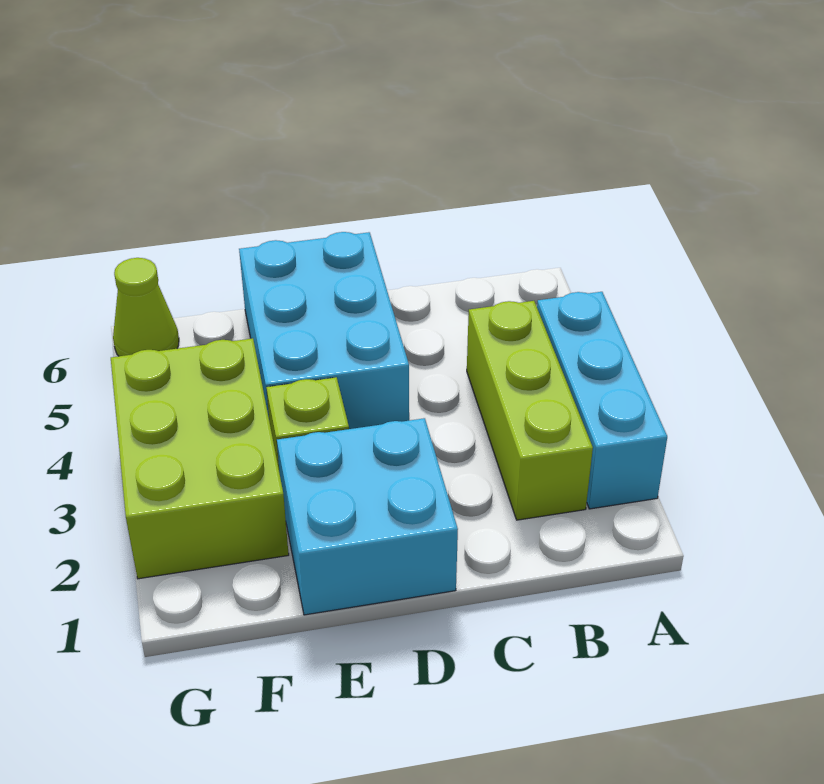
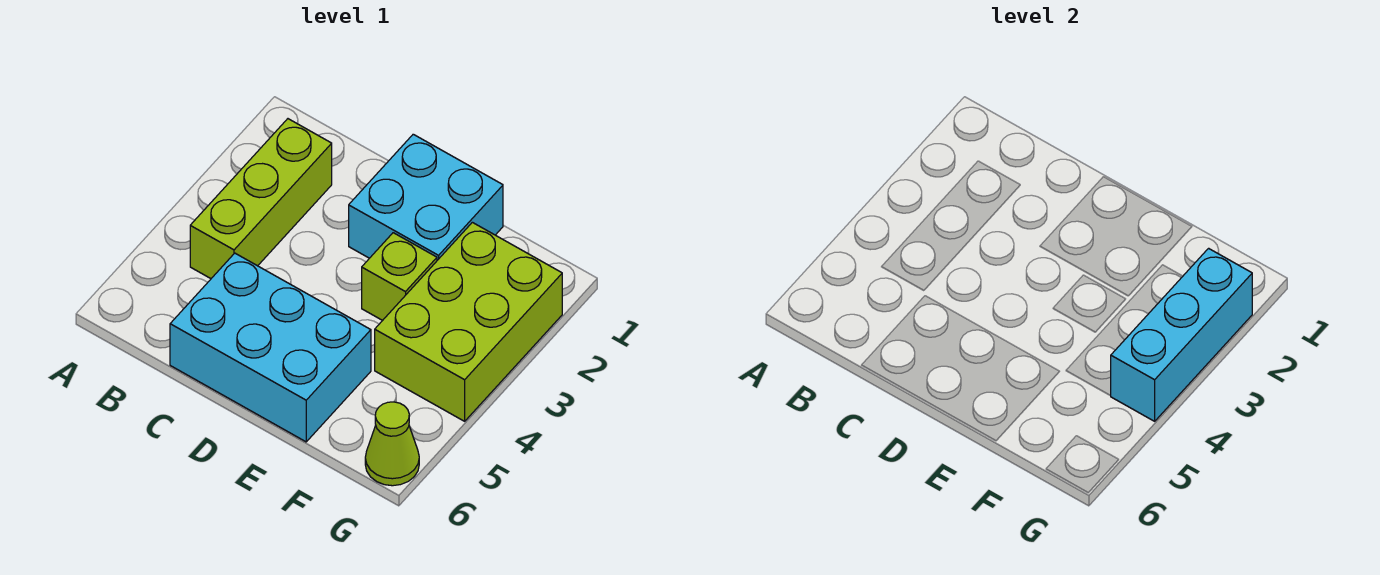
cyan 1x3 brick [537,292,667,509] -> cyan 1x3 brick moved to [1111,248,1252,421]
cyan 2x3 brick [239,232,409,429] -> cyan 2x3 brick turned to [170,253,371,442]

